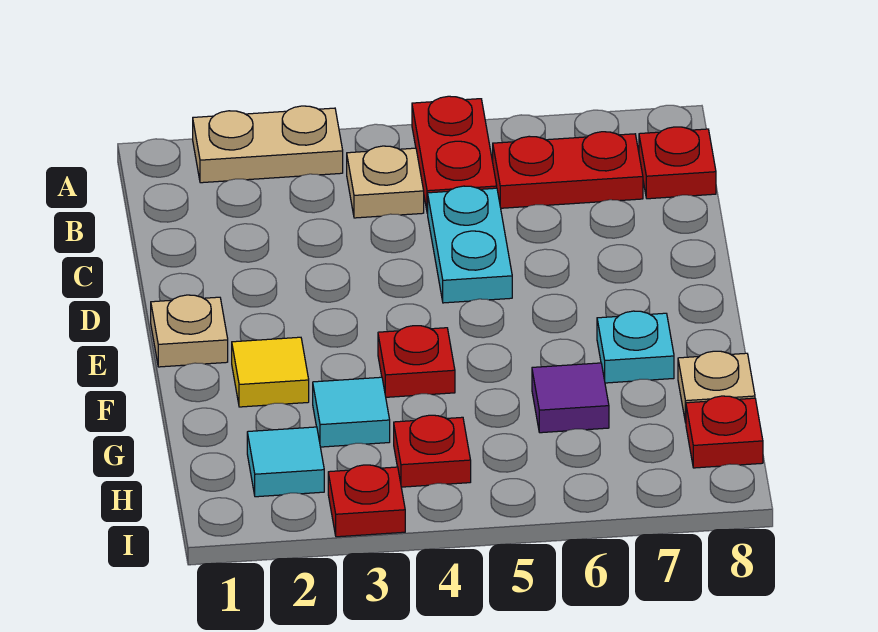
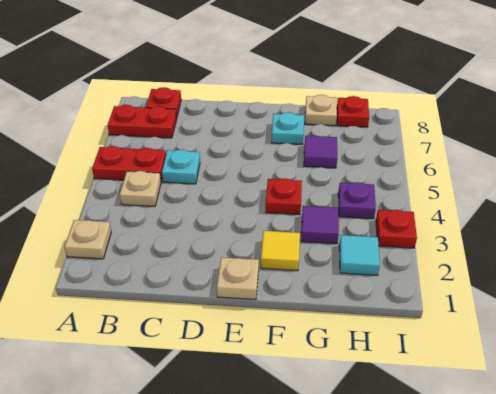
tan 1x2 plate [193,106,343,183] -> tan 1x1 plate [65,220,111,259]
red 1x2 plate [493,132,643,208] -> red 1x2 plate turned to [108,105,177,138]
cyan 1x2 plate [428,186,512,303] -> cyan 1x1 plate [162,150,200,184]
cyan 1x1 tile [313,377,390,447] -> purple 1x1 tile [301,206,339,244]
red 1x1 plate [394,415,471,487] -> purple 1x1 plate [338,182,376,219]

